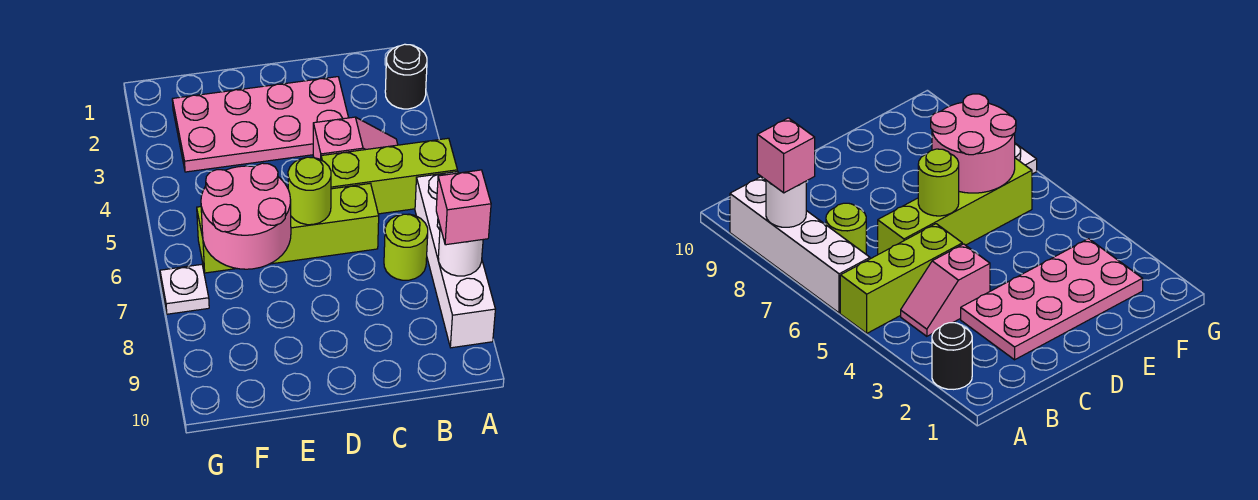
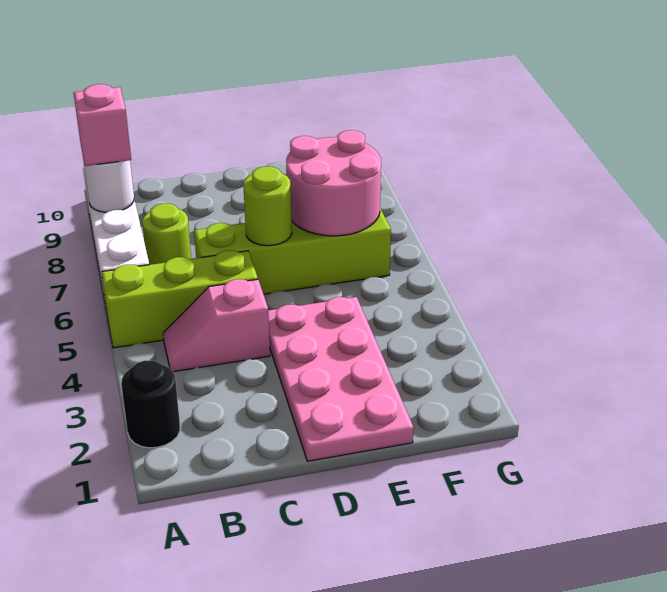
pink 2x4 plate [172,77,349,172] -> pink 2x4 plate turned to [268,297,414,461]
white 1x1 plate [160,264,209,314] -> none

